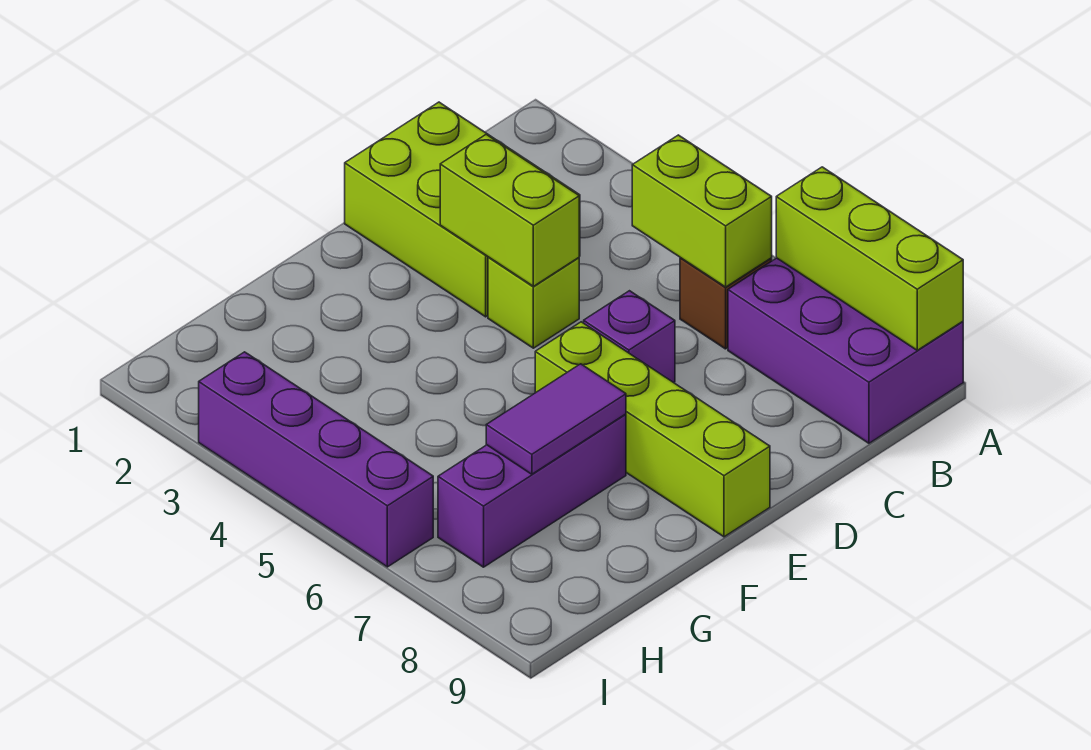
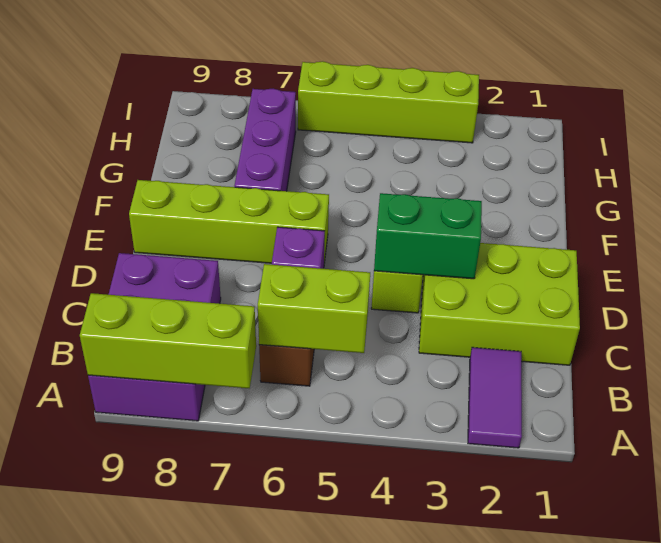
purple 2x3 brick [728,258,963,443] -> purple 2x3 brick turned to [88,253,221,421]
lime 1x2 brick [440,135,579,286] -> green 1x2 brick [374,193,482,279]
purple 1x2 tile [486,364,626,474] -> purple 1x2 tile moved to [468,347,522,448]
purple 1x4 brick [199,352,433,567] -> lime 1x4 brick [298,61,479,143]

